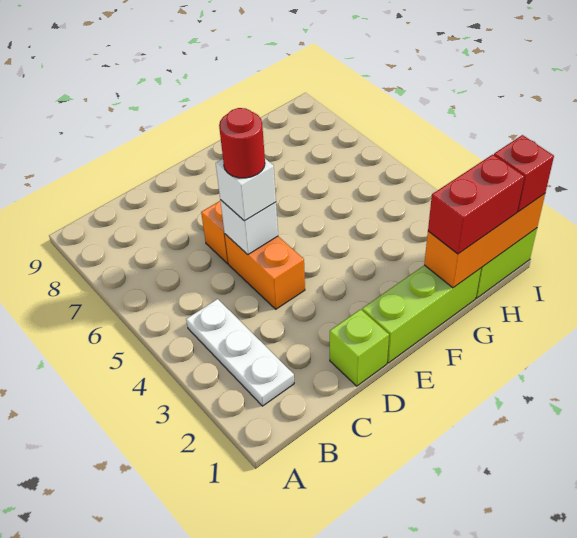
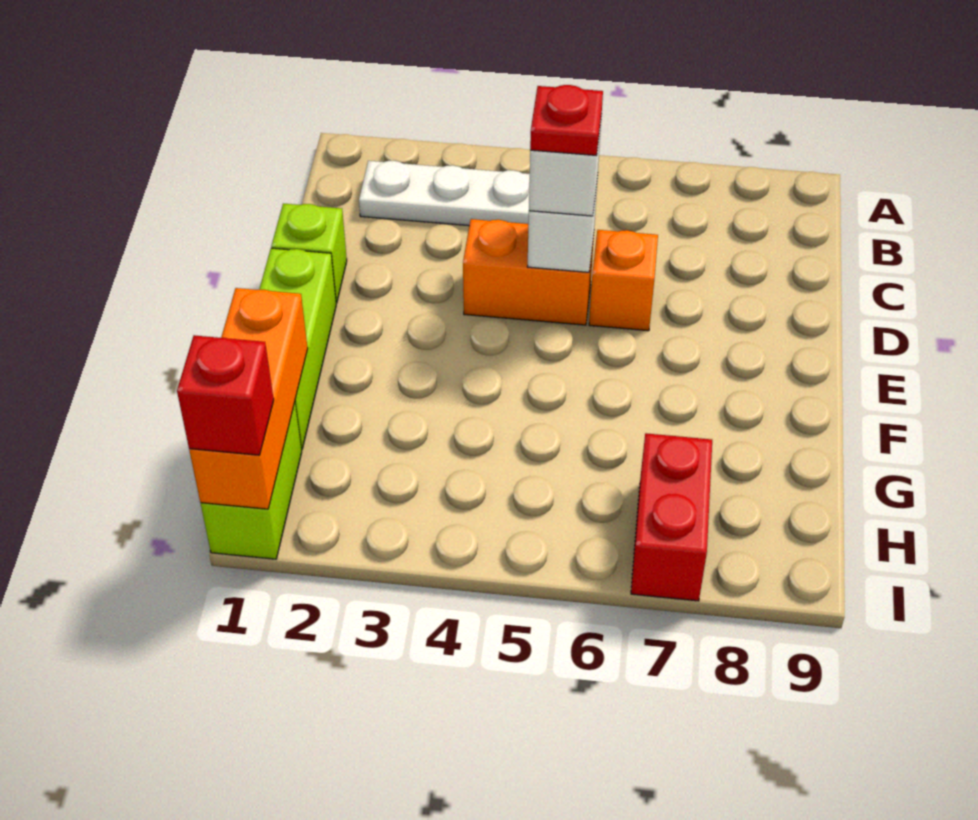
red 1x1 round brick [219,108,265,178] -> red 1x1 plate [530,85,603,156]
red 1x2 brick [428,155,524,254] -> red 1x2 brick moved to [631,433,712,601]

